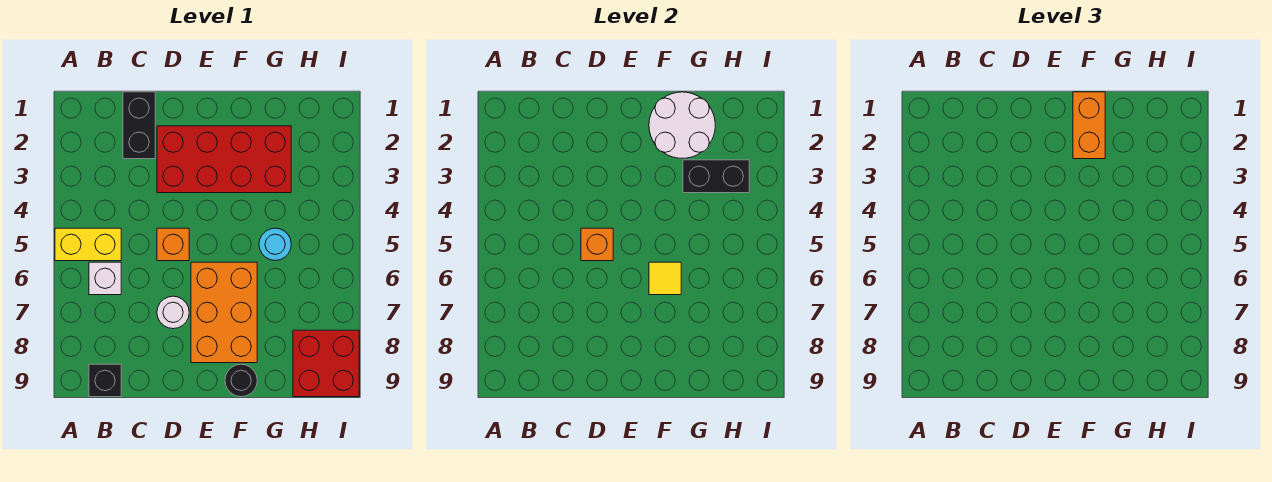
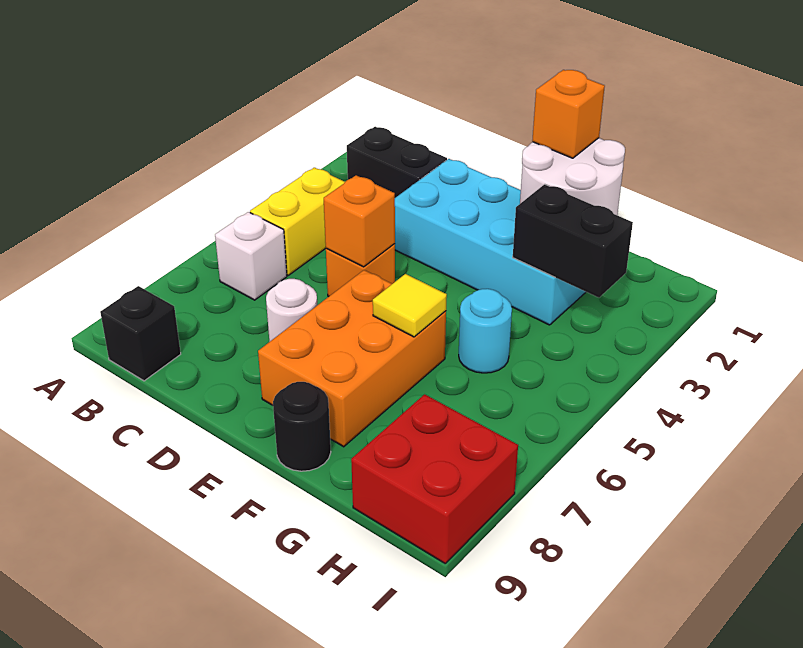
yellow 1x2 brick [55,228,121,261] -> yellow 1x2 brick turned to [250,168,345,275]
black 1x2 brick [123,92,155,159] -> black 1x2 brick turned to [347,127,447,198]
red 2x4 brick [157,126,291,193] -> cyan 2x4 brick [395,159,586,325]
orange 1x2 brick [1073,92,1105,159] -> orange 1x1 brick [532,70,605,158]

